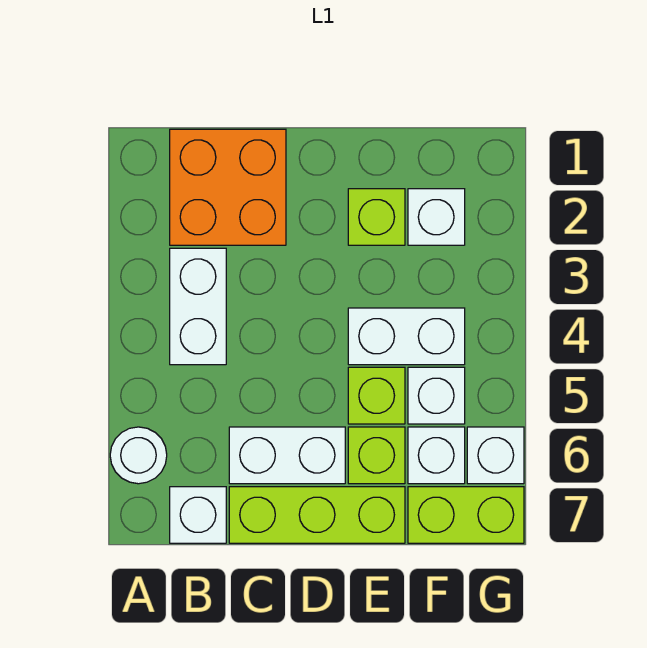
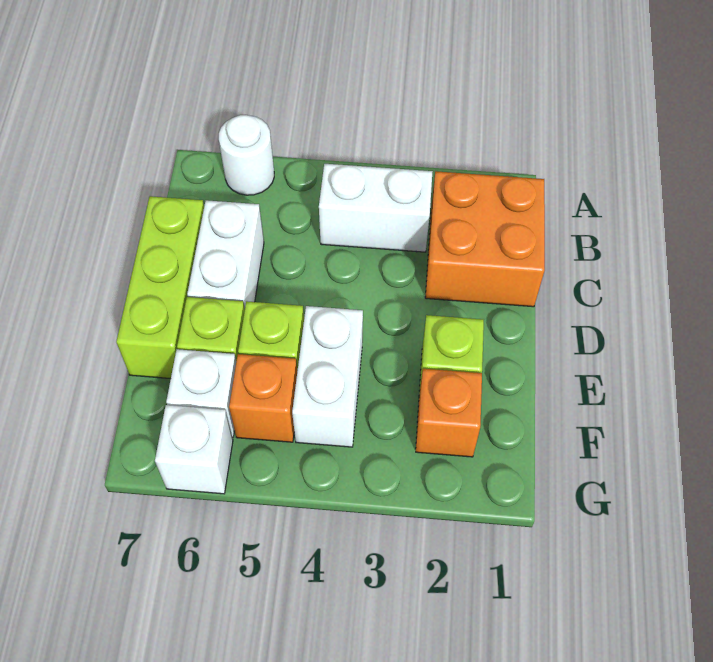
white 1x1 brick [170,487,226,543] -> none
white 1x1 brick [408,189,465,245] -> orange 1x1 brick [416,369,482,457]
white 1x1 brick [408,367,465,424] -> orange 1x1 brick [229,354,297,442]
lime 1x2 brick [408,487,524,543] -> none

